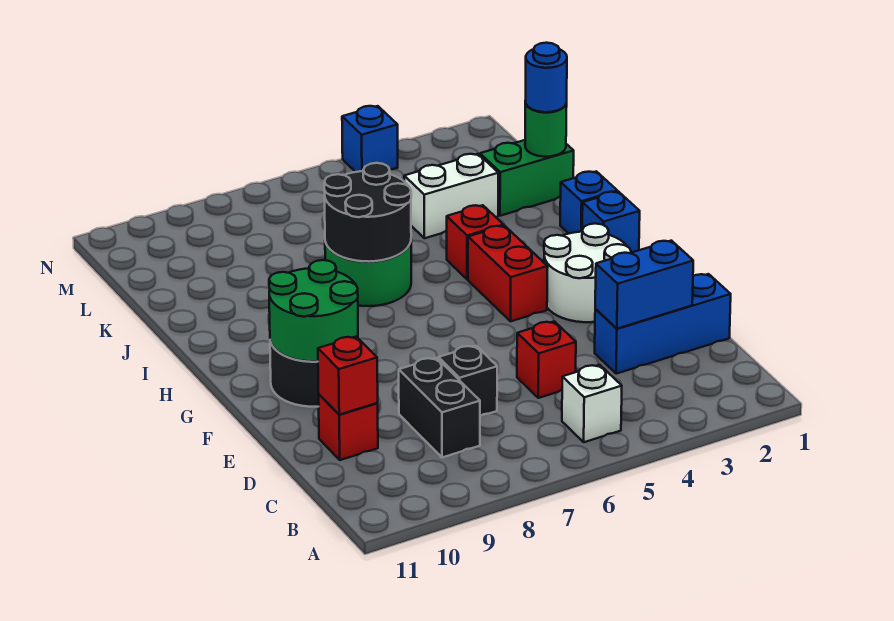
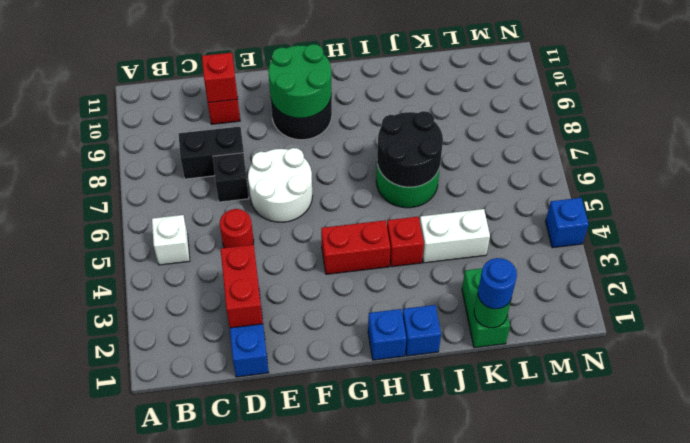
blue 1x2 brick [595,241,693,329] -> red 1x2 brick [221,245,263,328]
red 1x1 brick [517,321,576,398] -> red 1x1 round brick [220,209,254,248]
white 2x2 round brick [544,224,631,322] -> white 2x2 round brick moved to [248,148,313,222]
white 1x2 brick [404,154,498,238] -> white 1x2 brick turned to [420,209,490,263]

